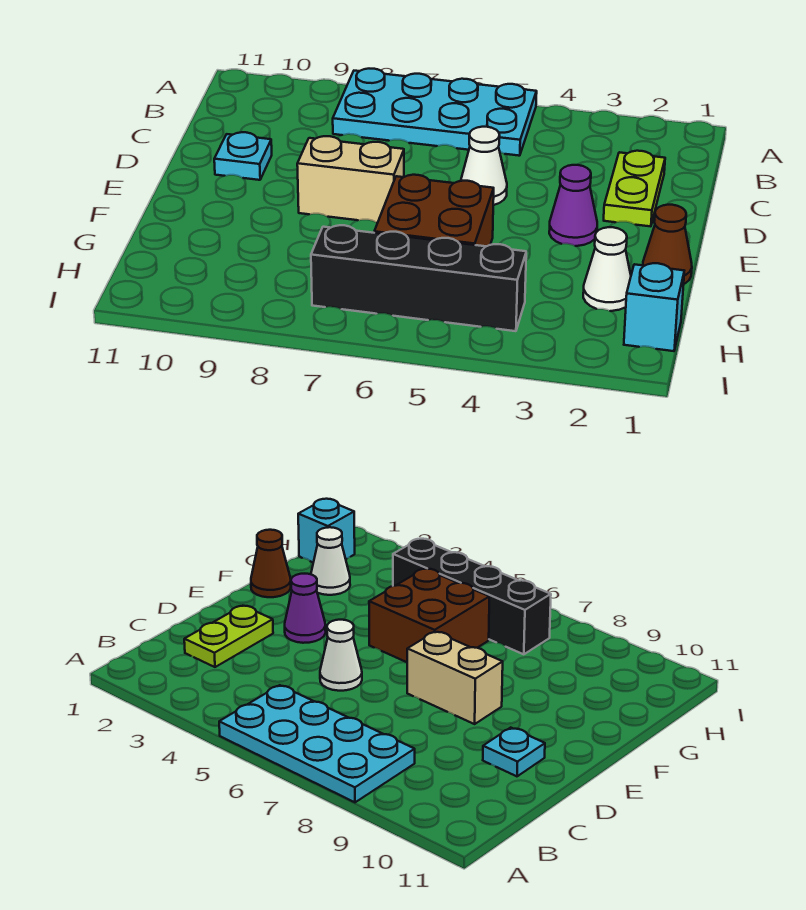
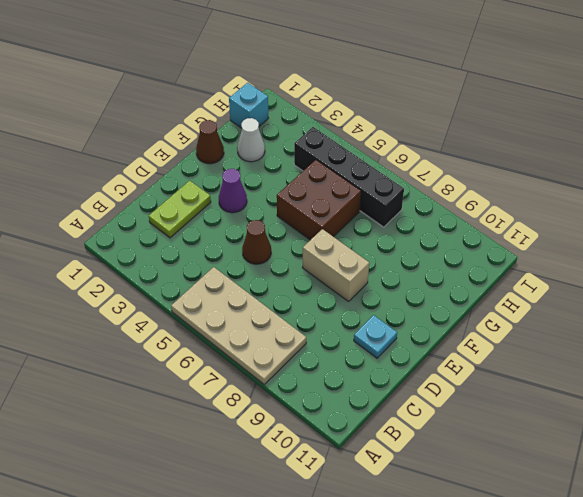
cyan 2x4 plate [333,69,537,156] -> tan 2x4 plate [171,267,306,384]
white 1x1 cone [461,127,507,205] -> brown 1x1 cone [242,220,271,264]

